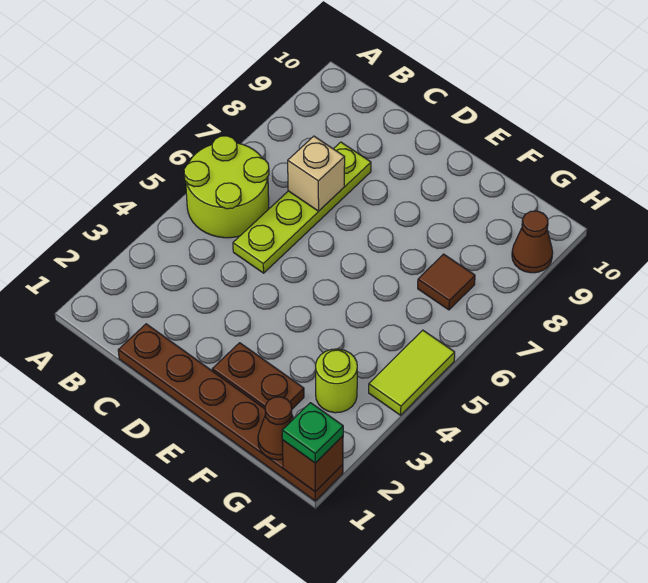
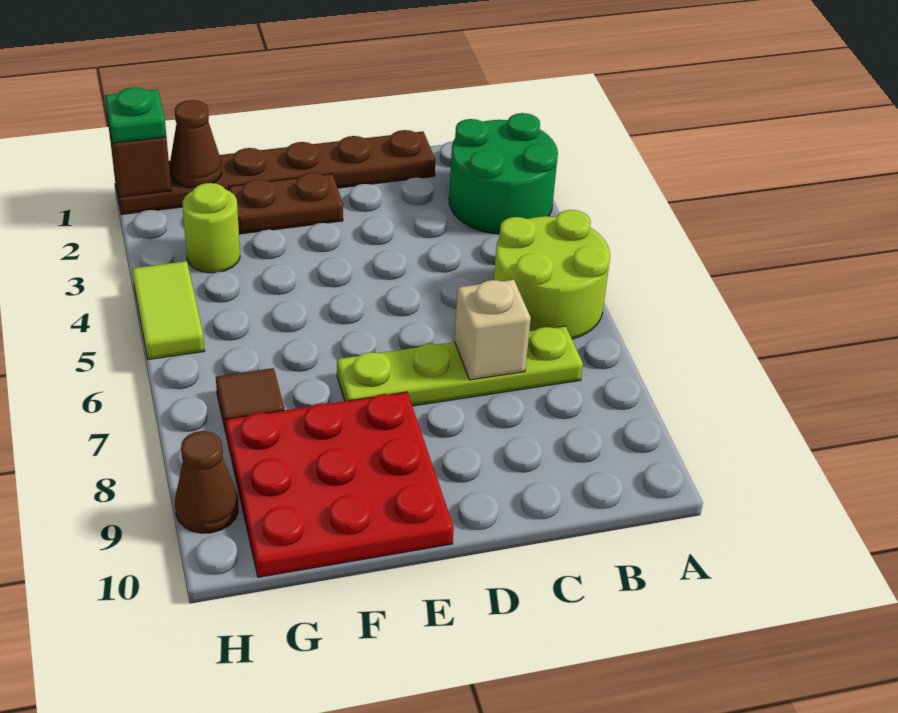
none -> green 2x2 round brick [449,113,558,234]
lime 1x4 plate [233,142,371,273] -> lime 1x4 plate turned to [337,326,583,406]
none -> red 3x3 plate [225,392,454,577]

